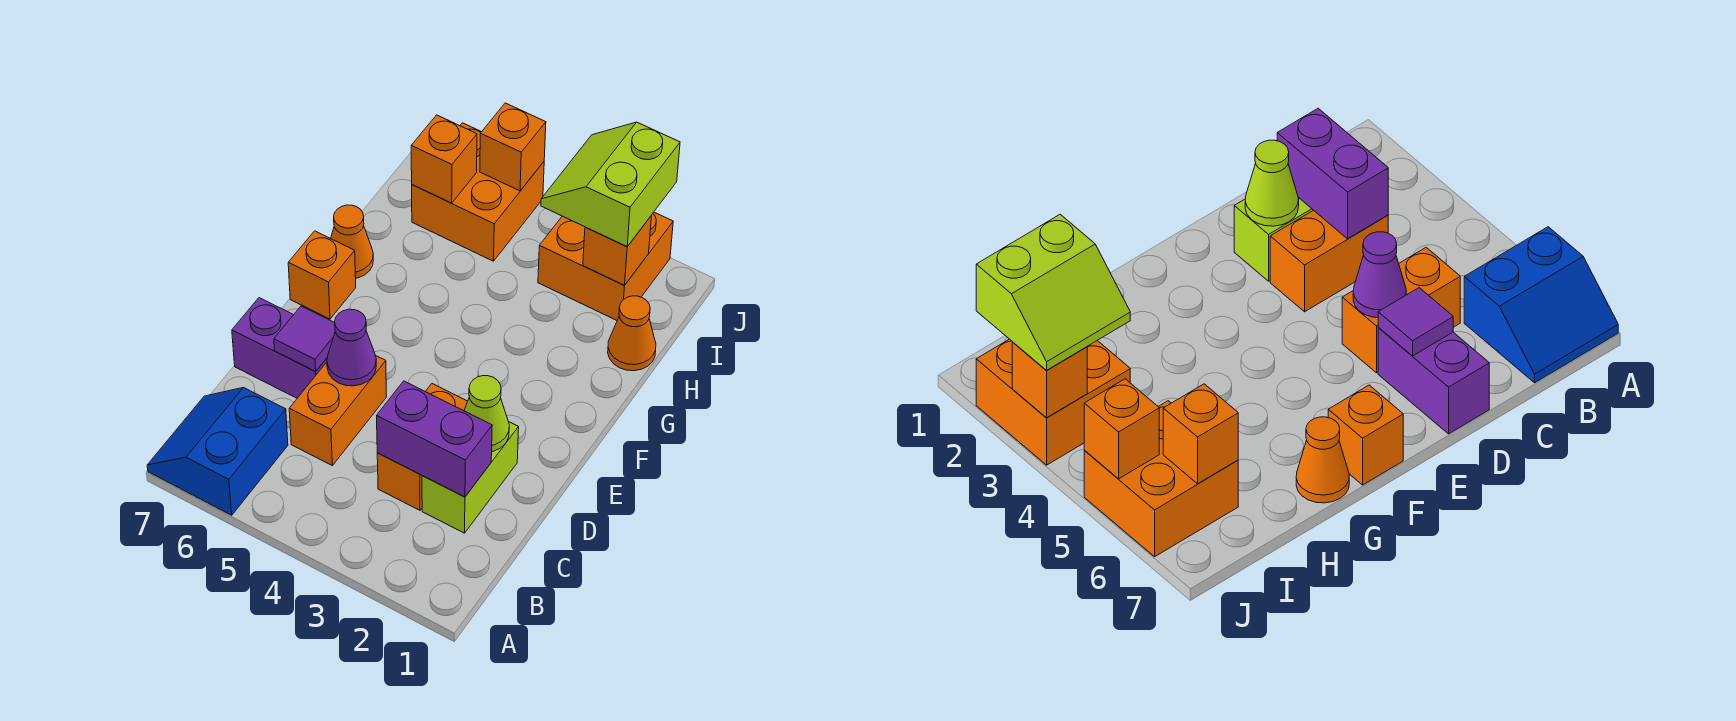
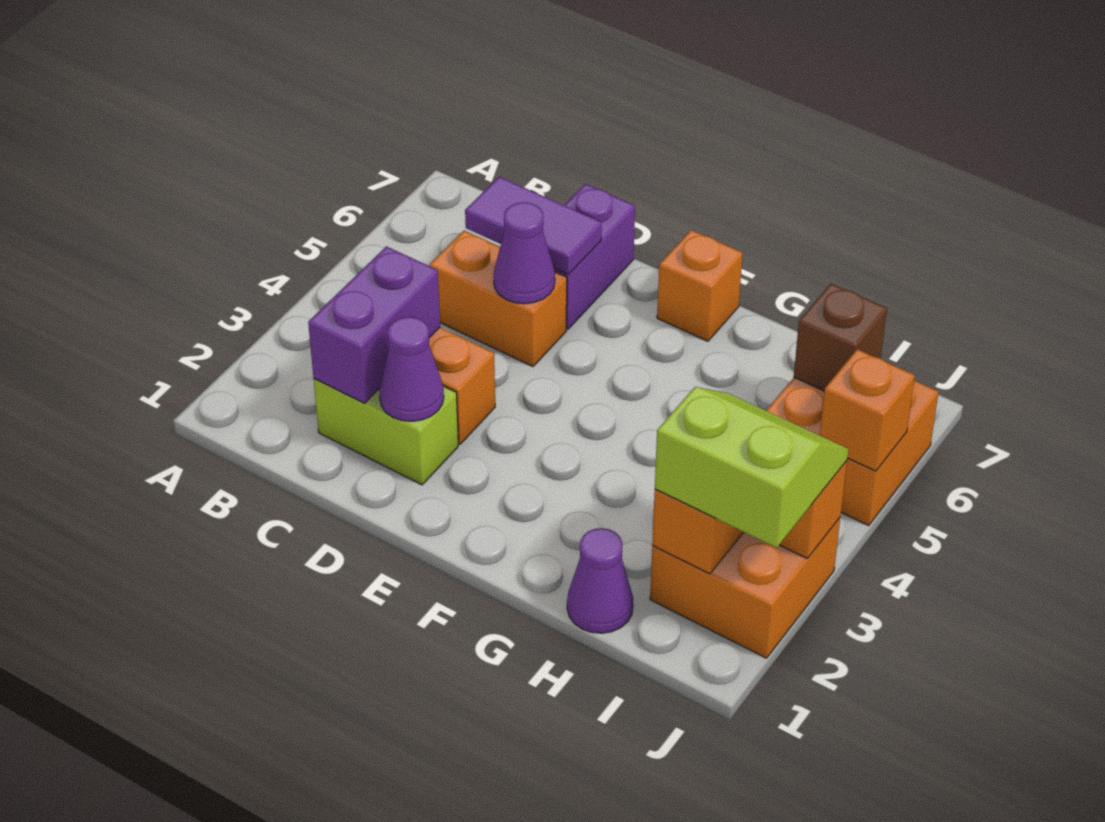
blue 2x2 slope [147,388,288,515] -> none
lime 1x1 cone [464,376,509,452] -> purple 1x1 cone [379,317,444,421]
purple 1x1 tile [274,306,335,372] -> purple 1x2 tile [465,177,602,275]
orange 1x1 cone [331,205,373,278] -> none
orange 1x1 cone [608,296,656,371] -> purple 1x1 cone [567,528,633,633]
orange 1x1 brick [411,115,477,203] -> brown 1x1 brick [794,284,887,391]

